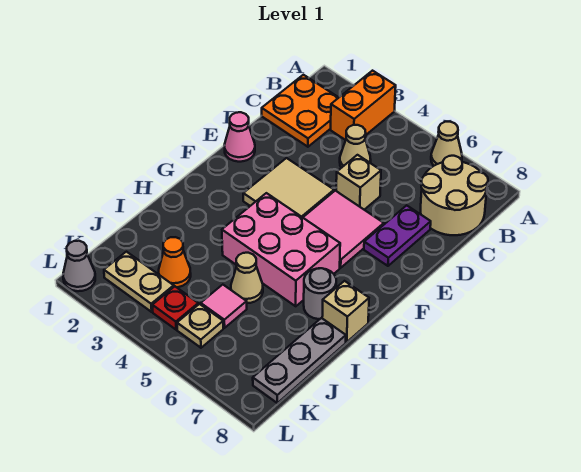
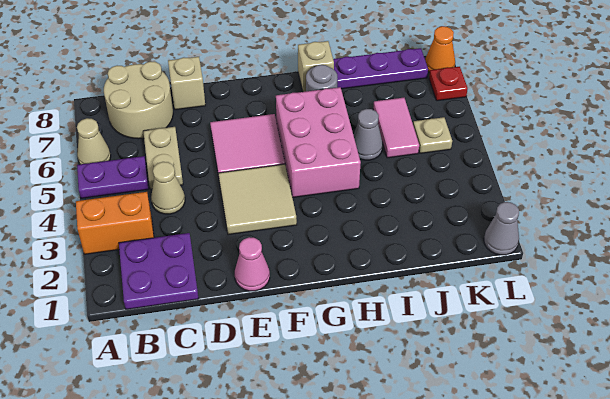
orange 2x2 plate [262,75,339,147] -> purple 2x2 plate [119,233,199,309]
tan 1x1 brick [336,155,381,210] -> tan 1x1 brick moved to [168,57,205,110]
purple 1x2 plate [364,205,431,266] -> purple 1x2 plate moved to [77,156,149,198]
tan 1x1 cone [231,253,263,303] -> grey 1x1 cone [353,109,383,160]
grey 1x3 plate [253,318,346,403] -> purple 1x3 plate [333,48,428,89]
orange 1x1 cone [159,237,191,287] -> orange 1x1 cone moved to [425,26,455,73]
pink 1x1 tile [201,285,247,328] -> pink 1x2 tile [373,98,419,158]
tan 1x2 plate [104,252,174,312] -> tan 1x2 plate moved to [143,127,183,189]
red 1x1 plate [152,286,198,330] -> red 1x1 plate moved to [429,67,468,101]

